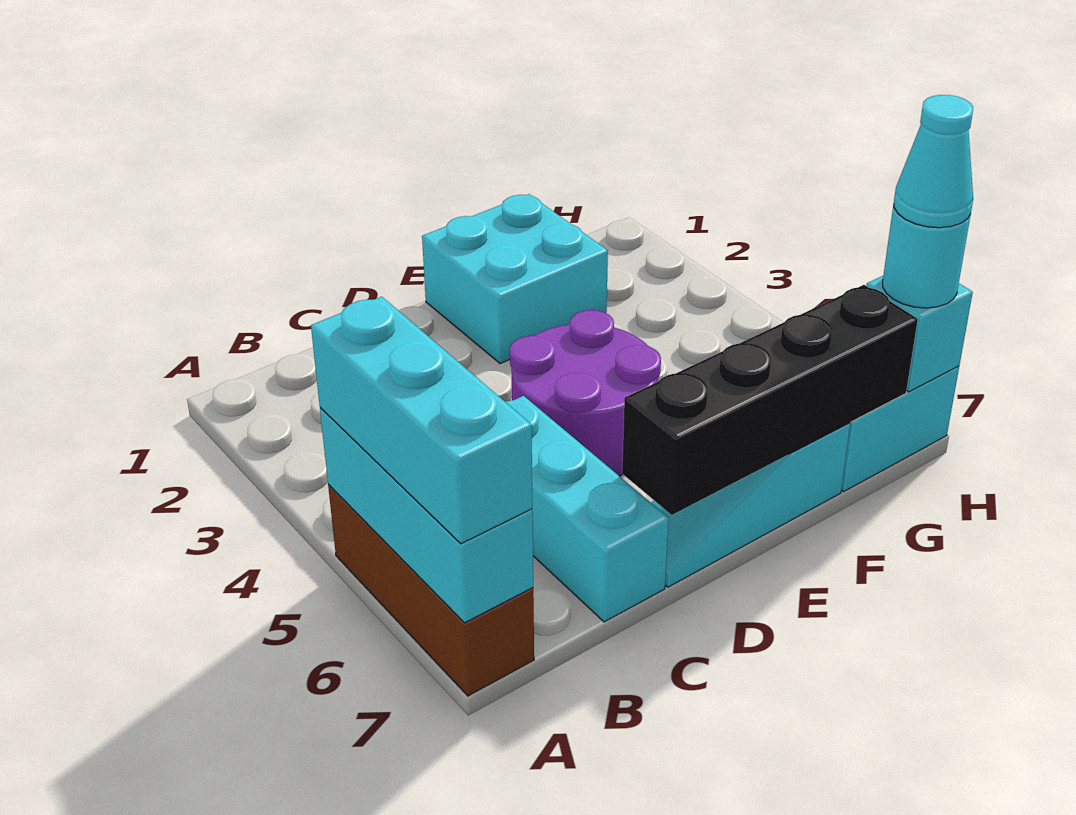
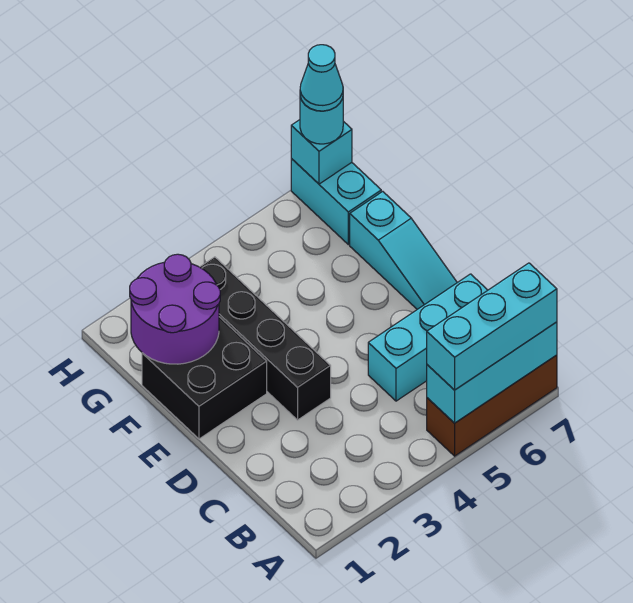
purple 2x2 round brick [510,310,661,476] -> purple 2x2 round brick moved to [130,254,220,364]
black 1x4 brick [622,285,918,515] -> black 1x4 brick moved to [200,257,331,420]
cyan 2x2 brick [422,194,608,364] -> black 2x2 brick [142,317,267,439]

